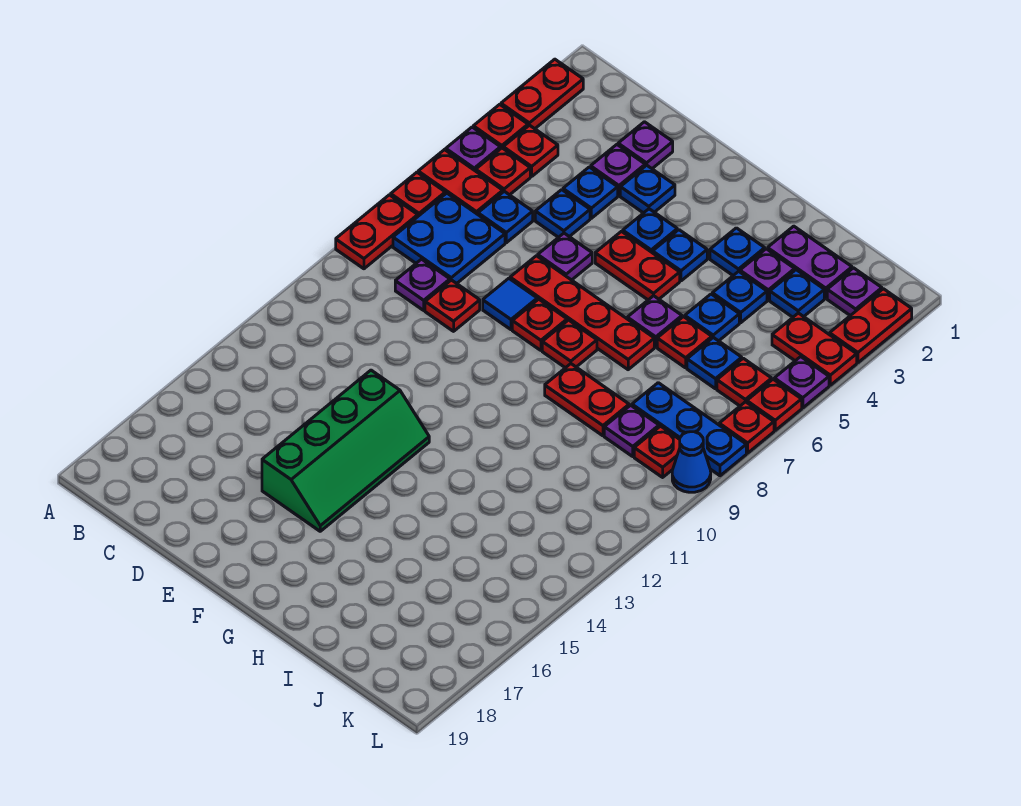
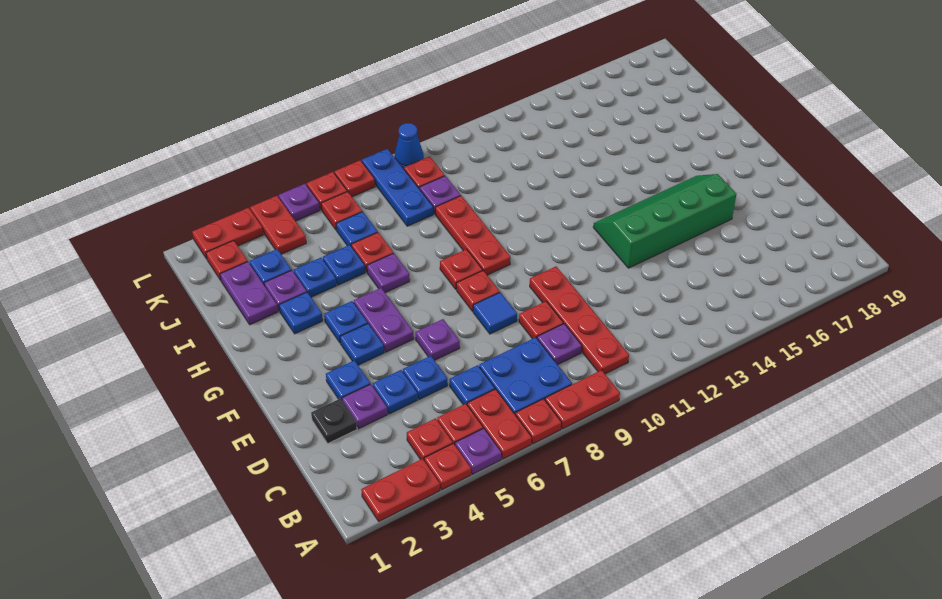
purple 1x1 plate [618,122,673,169] -> black 1x1 plate [311,399,357,444]
red 1x4 plate [510,256,654,370] -> red 1x4 plate moved to [530,266,629,374]
red 1x2 plate [595,231,680,300] -> purple 1x2 plate [354,288,414,352]
red 1x2 plate [545,364,629,436] -> red 1x3 plate [435,196,510,275]
purple 1x1 plate [827,268,882,316] -> red 1x1 plate [206,241,248,280]

